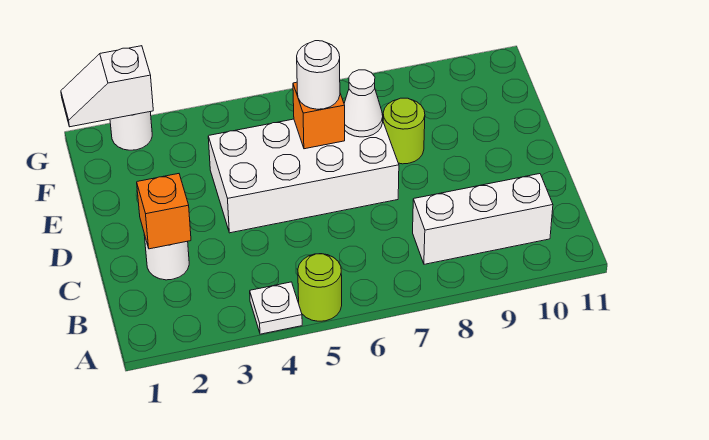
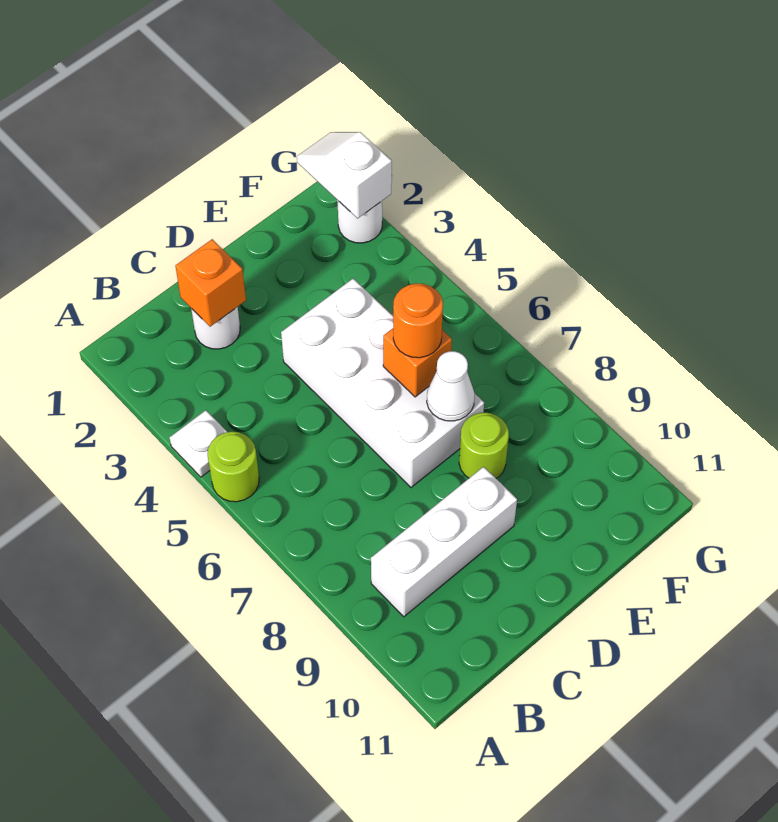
white 1x3 brick [413,174,553,264] -> white 1x3 brick turned to [371,467,517,617]
white 1x1 round brick [297,41,340,109] -> orange 1x1 round brick [393,283,443,358]

